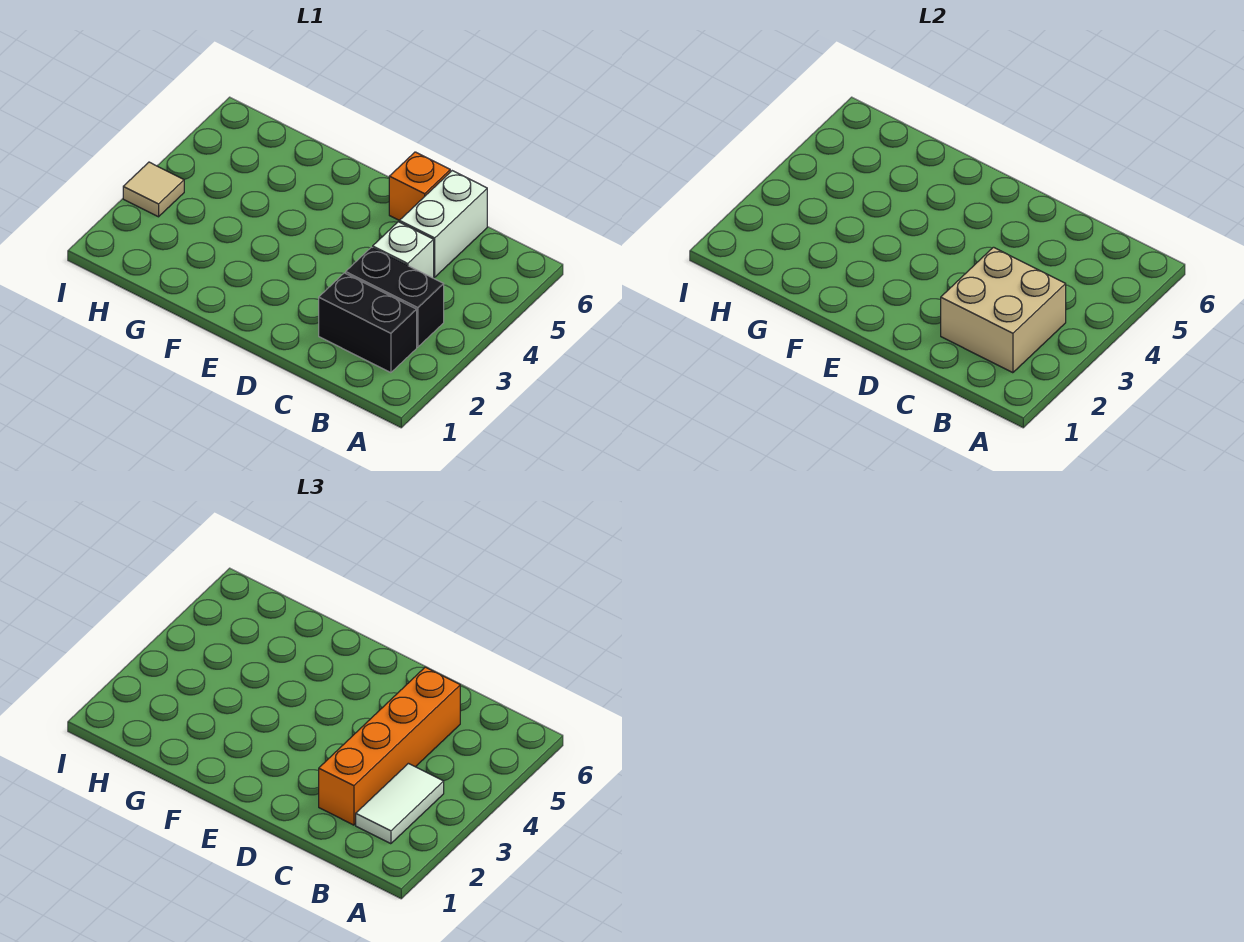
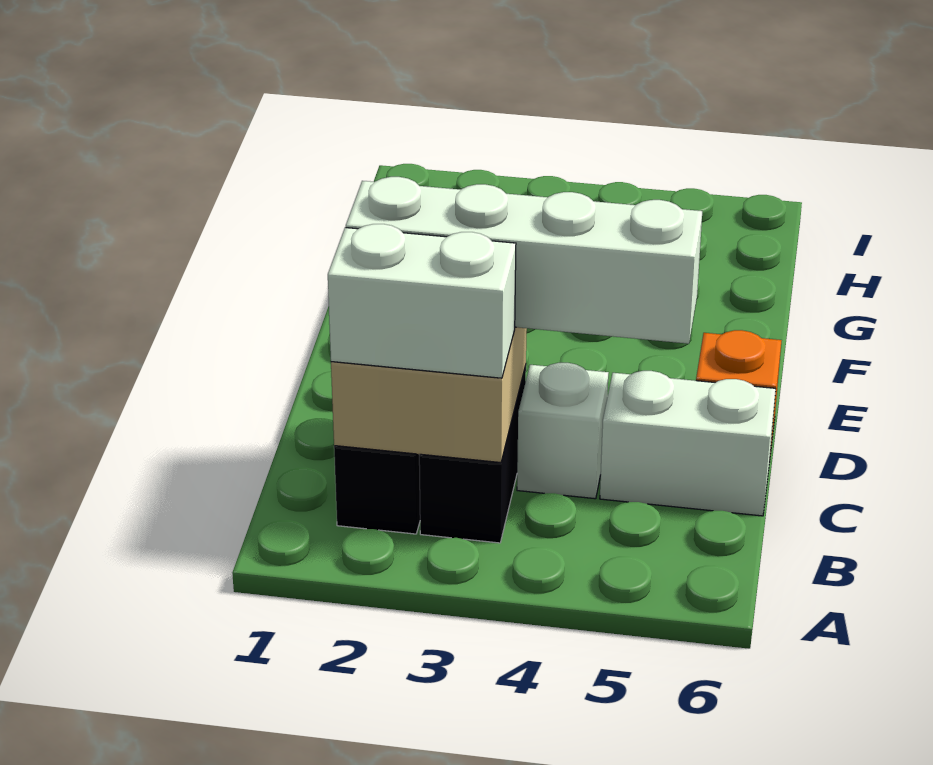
white 1x2 tile [356,763,444,844] -> white 1x2 brick [328,224,516,378]
orange 1x4 brick [319,667,460,825] -> white 1x4 brick [346,177,702,344]
tan 1x1 tile [123,162,184,217] -> none

